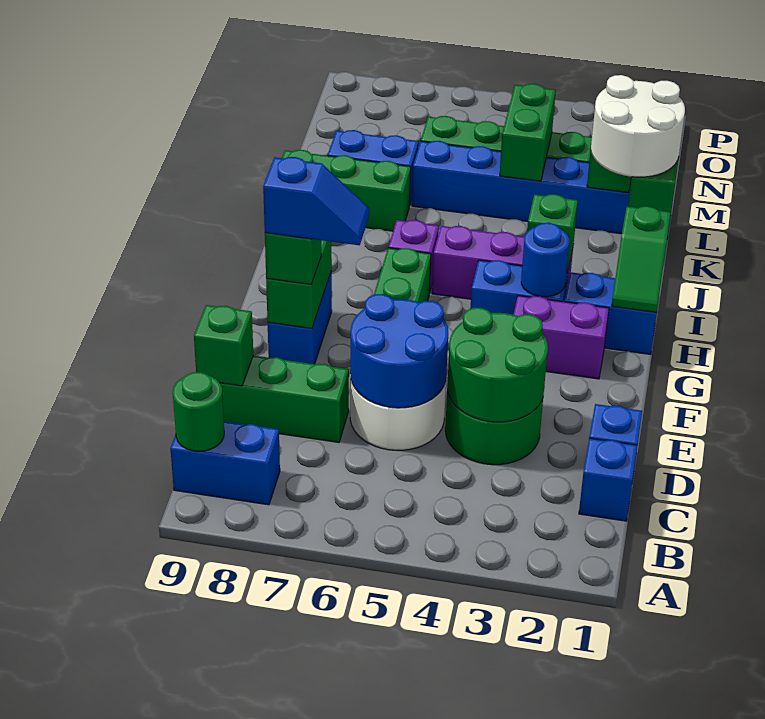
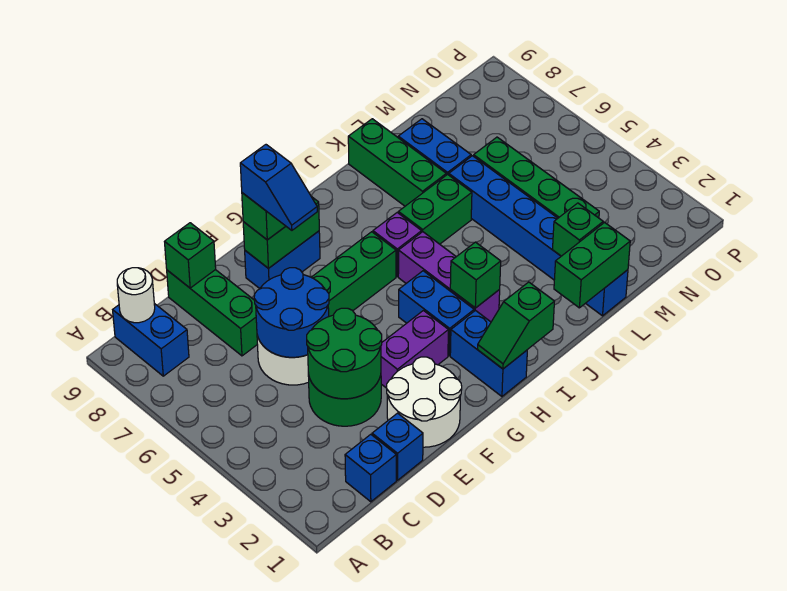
green 1x1 round brick [173,372,224,451] -> white 1x1 round brick [117,268,155,323]
purple 1x2 brick [513,296,609,379] -> purple 1x2 brick turned to [381,311,448,388]
blue 1x1 round brick [521,223,569,297] -> none
white 2x2 round brick [591,75,685,177] -> white 2x2 round brick moved to [387,357,462,447]
green 1x2 brick [500,84,556,181] -> green 1x2 brick moved to [398,174,472,244]

